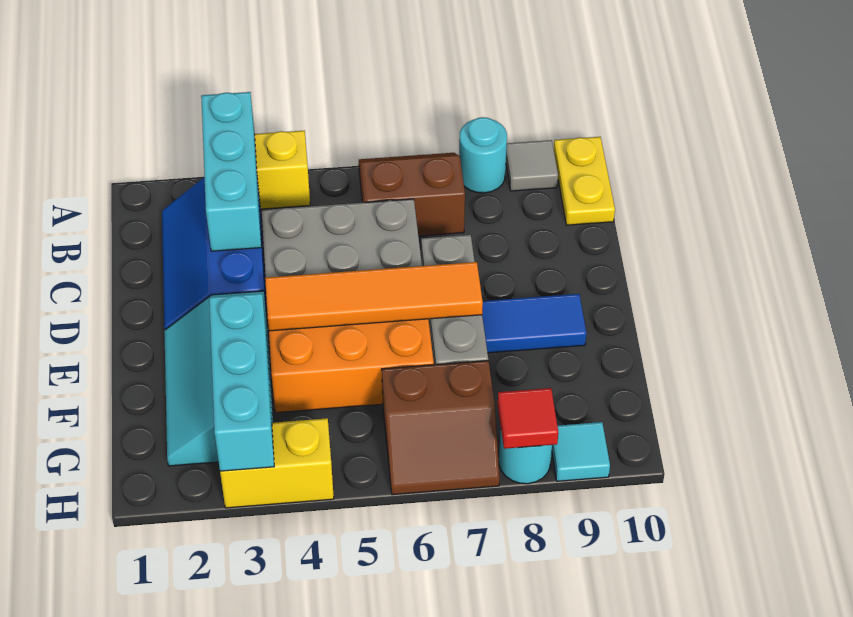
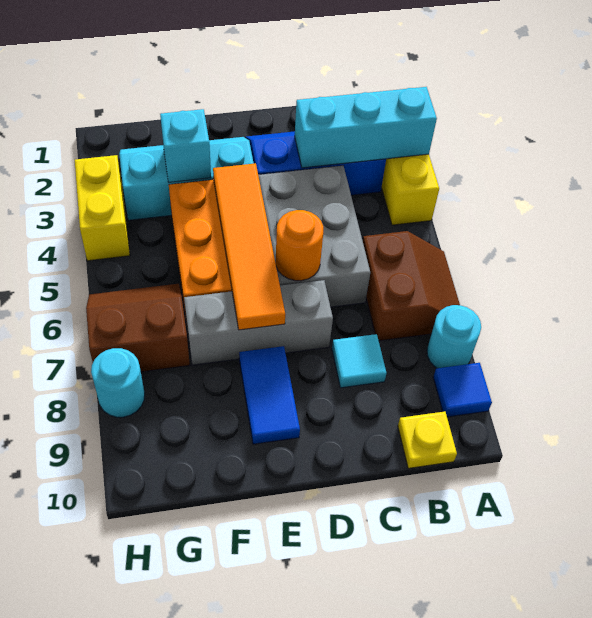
grey 1x1 tile [506,140,558,191] -> blue 1x1 tile [433,363,492,417]
yellow 1x2 plate [554,137,615,225] -> yellow 1x1 plate [398,411,457,468]
none -> orange 1x1 round brick [276,210,323,281]
cyan 1x3 brick [209,293,274,471] -> cyan 1x1 brick [160,109,211,182]
brown 2x2 slope [382,361,500,495] -> brown 2x2 slope turned to [86,284,190,372]
red 1x1 tile [498,388,558,449] -> none
cyan 1x1 tile [552,422,610,481] -> cyan 1x1 tile moved to [332,334,386,388]

